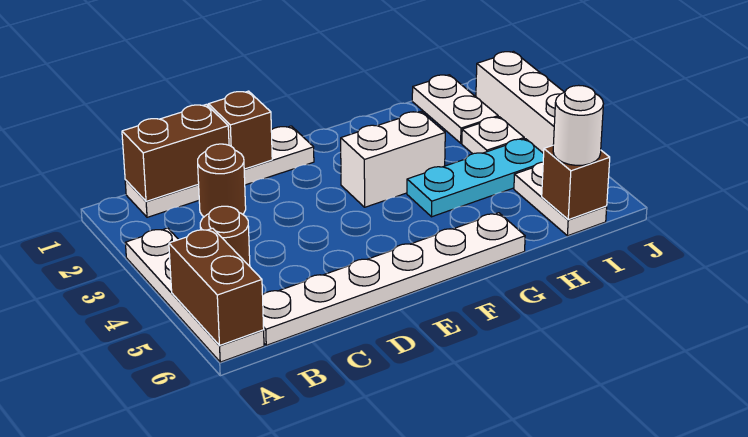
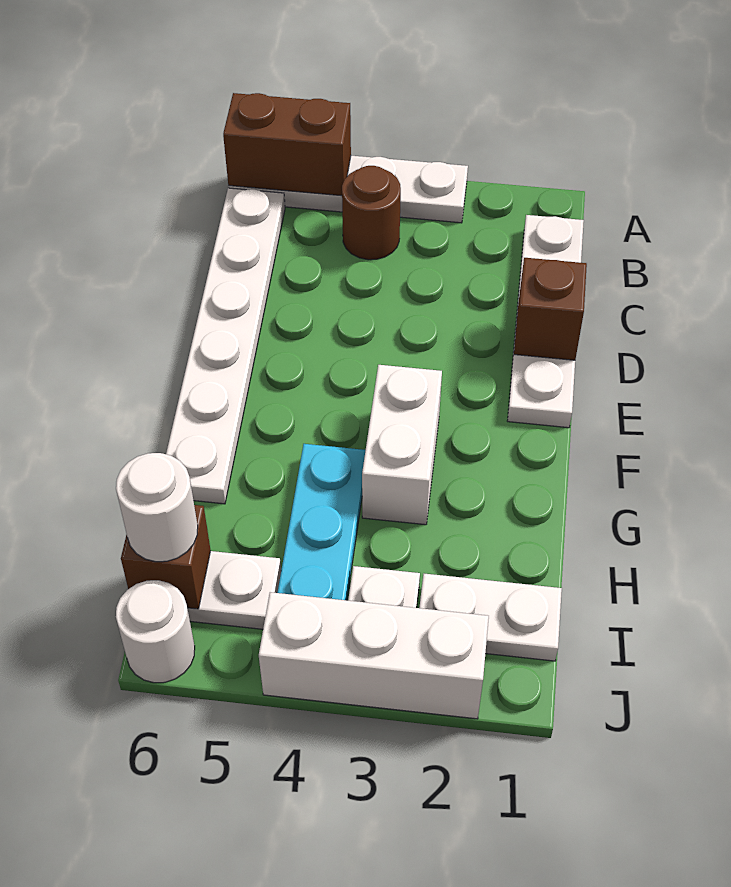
brown 1x2 brick [122,104,229,201] -> none
brown 1x1 round brick [198,144,246,217] -> none
none -> white 1x1 round brick [116,580,195,683]

